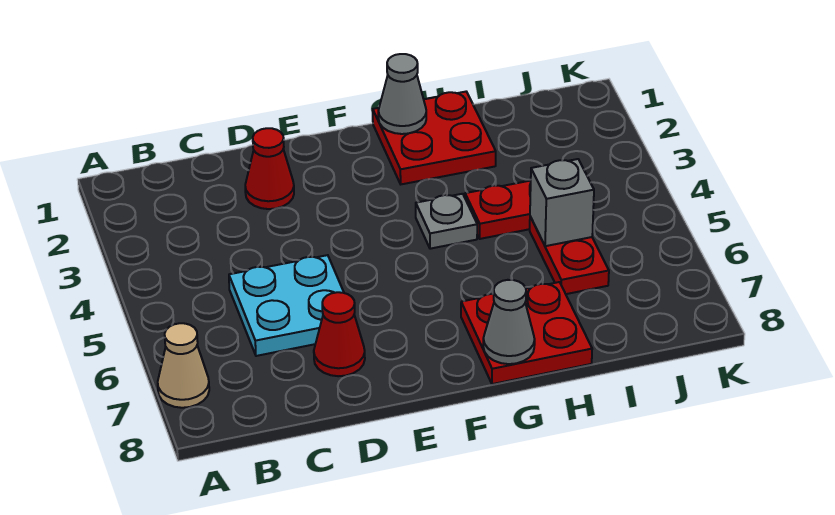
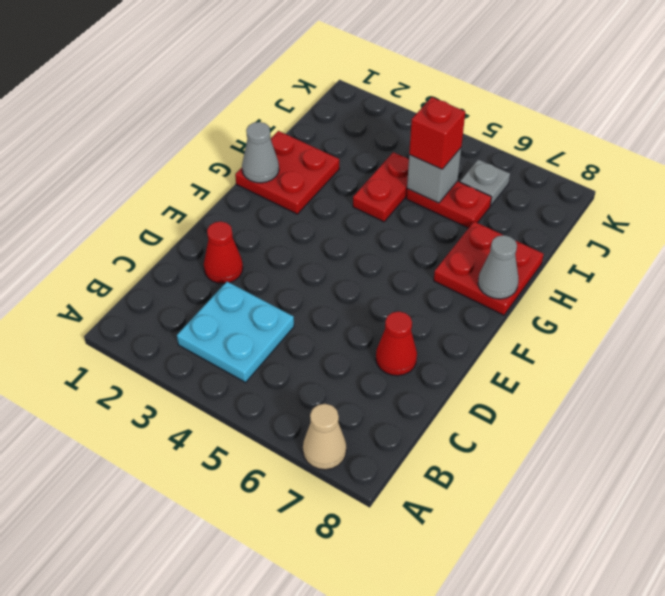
cyan 2x2 plate [229,255,344,356] -> cyan 2x2 plate moved to [177,282,294,382]
grey 1x1 plate [416,194,477,249] -> grey 1x1 plate moved to [460,159,510,206]
none -> red 1x1 brick [409,97,465,169]

